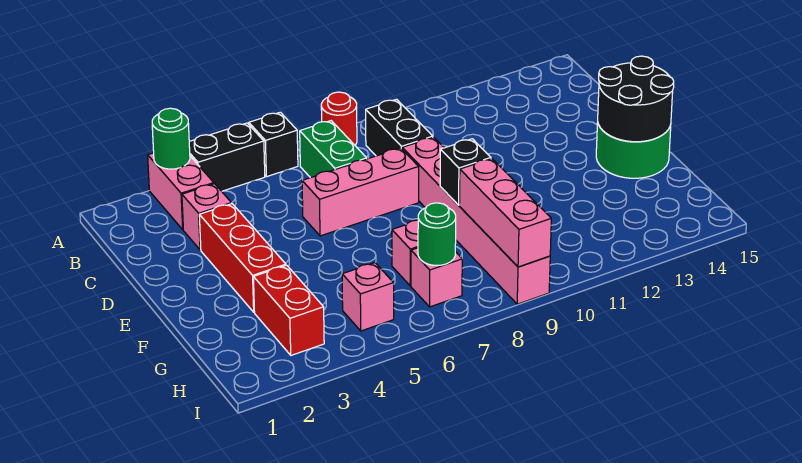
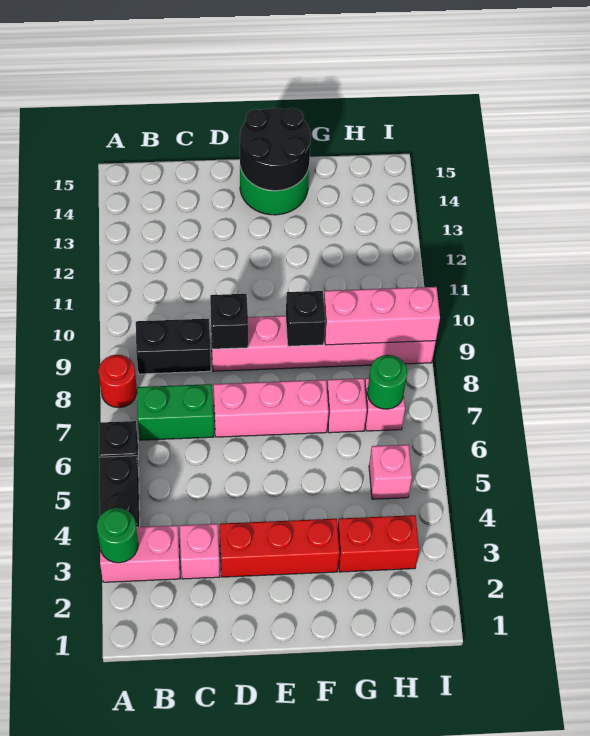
pink 1x3 brick [302,148,419,236] -> pink 1x3 brick turned to [214,380,329,437]
none -> black 1x1 brick [210,294,248,349]

